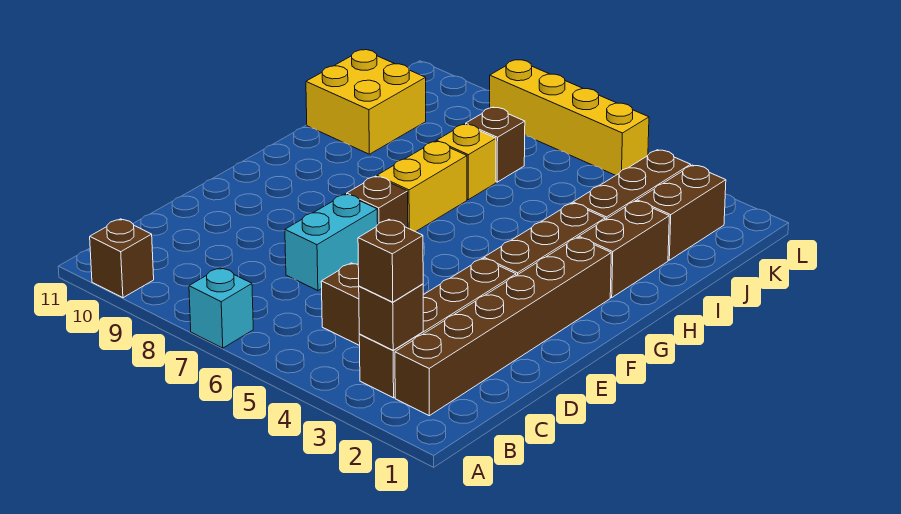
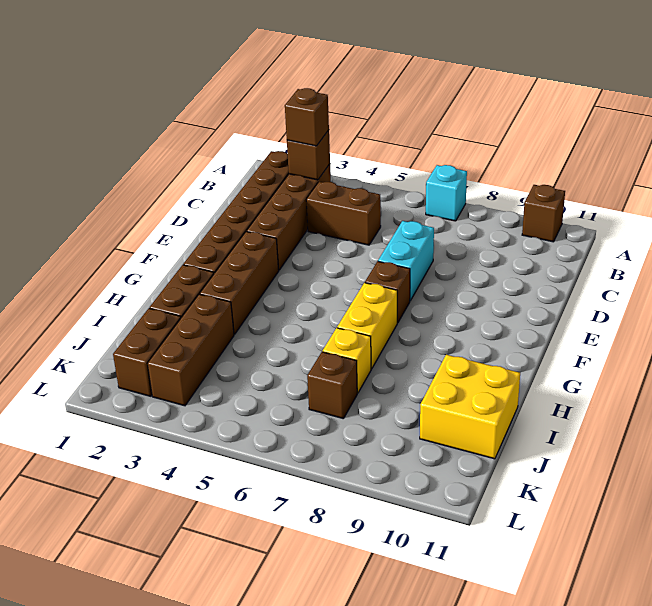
yellow 1x4 brick [490,60,649,175] -> none

